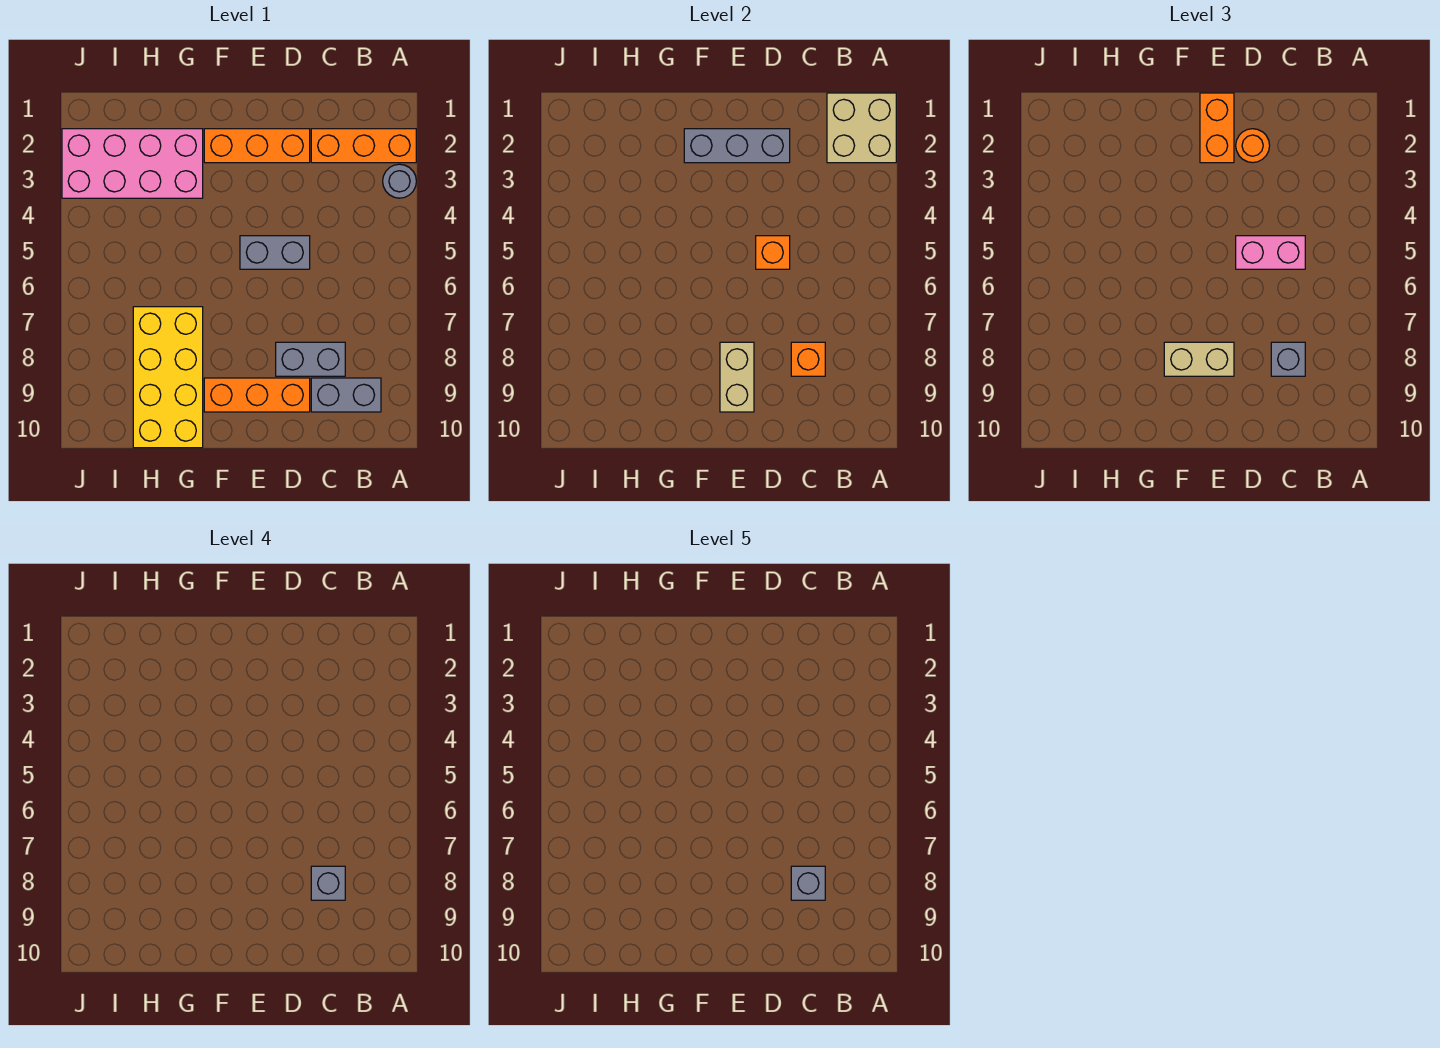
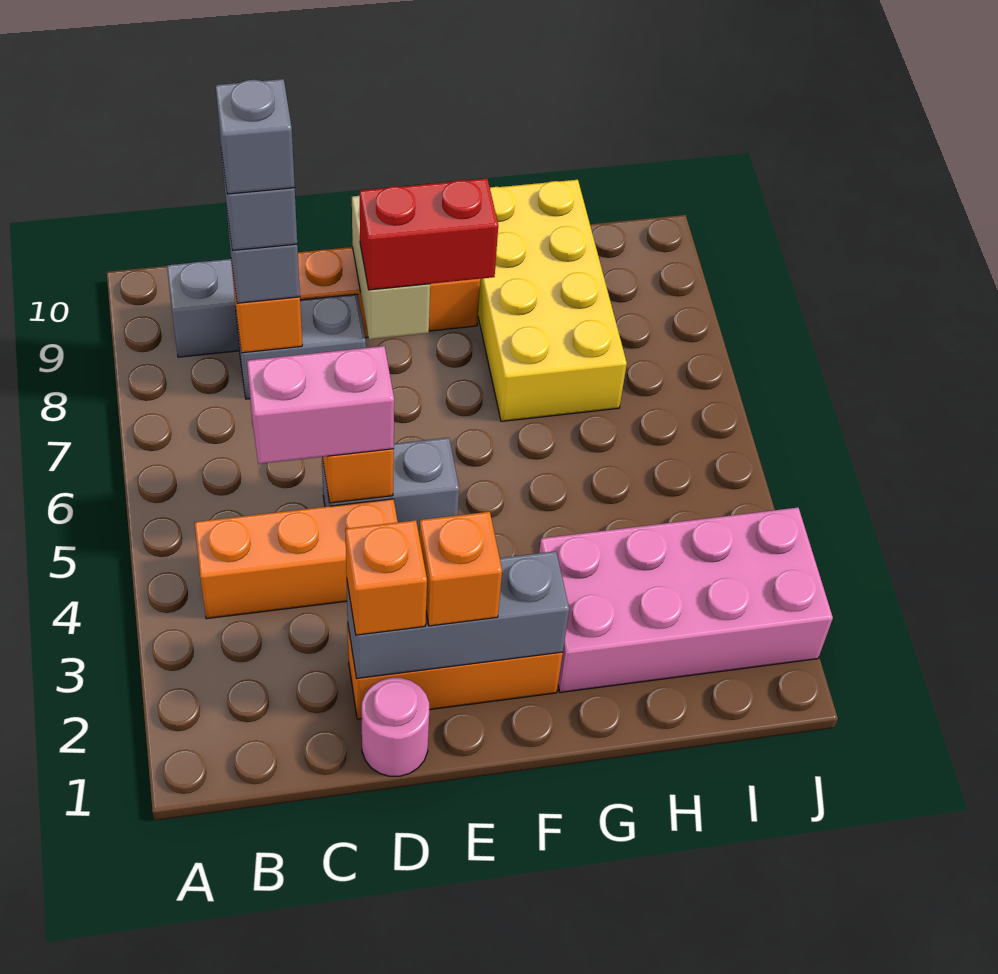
tan 2x2 brick [827,93,896,163] -> none
orange 1x3 brick [311,129,416,163] -> orange 1x3 brick moved to [195,499,398,619]
grey 1x1 round brick [383,164,416,198] -> none
none -> pink 1x1 round brick [362,678,429,776]
orange 1x1 round brick [1236,129,1270,163] -> orange 1x1 brick [345,520,427,635]
orange 1x2 brick [1200,93,1234,163] -> orange 1x1 brick [419,512,502,626]
tan 1x2 brick [1164,342,1234,376] -> red 1x2 brick [360,179,498,290]

